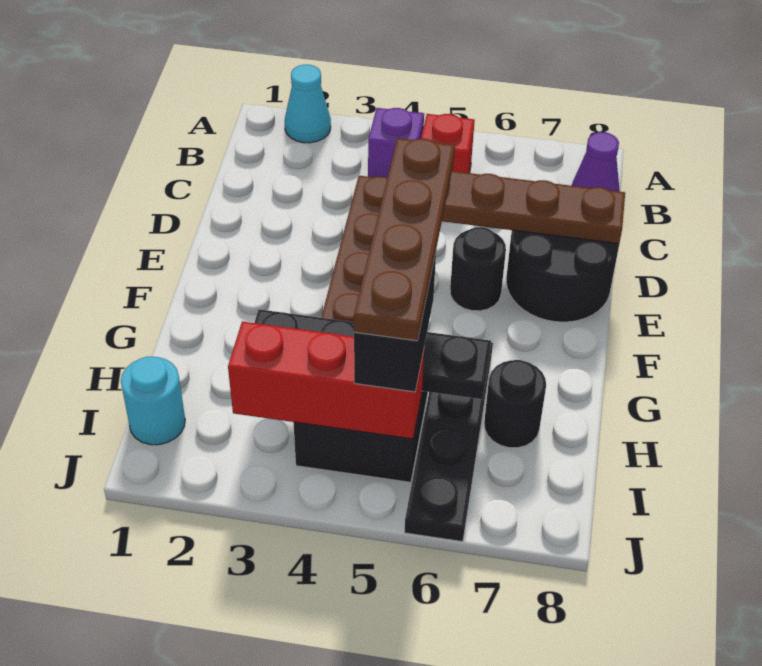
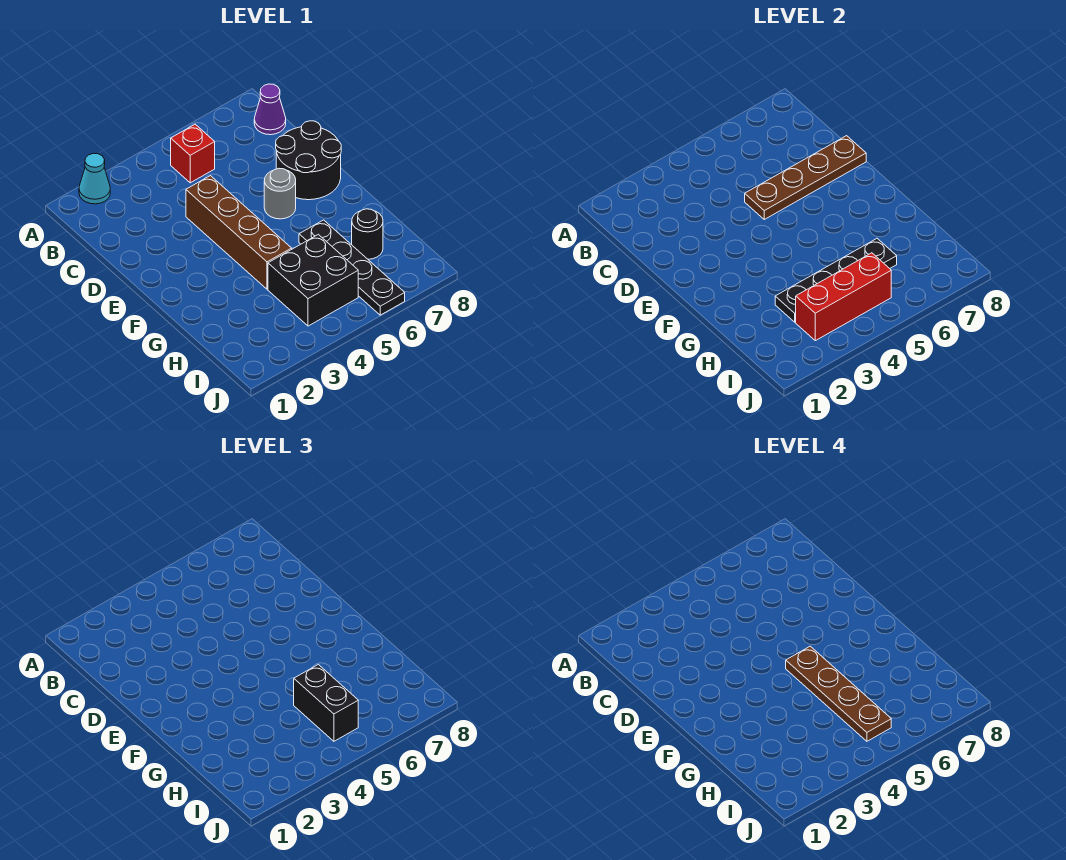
purple 1x1 brick [368,108,424,178] -> none
black 1x1 round brick [450,227,506,311] -> grey 1x1 round brick [264,168,296,219]
cyan 1x1 round brick [121,357,185,445] -> none

